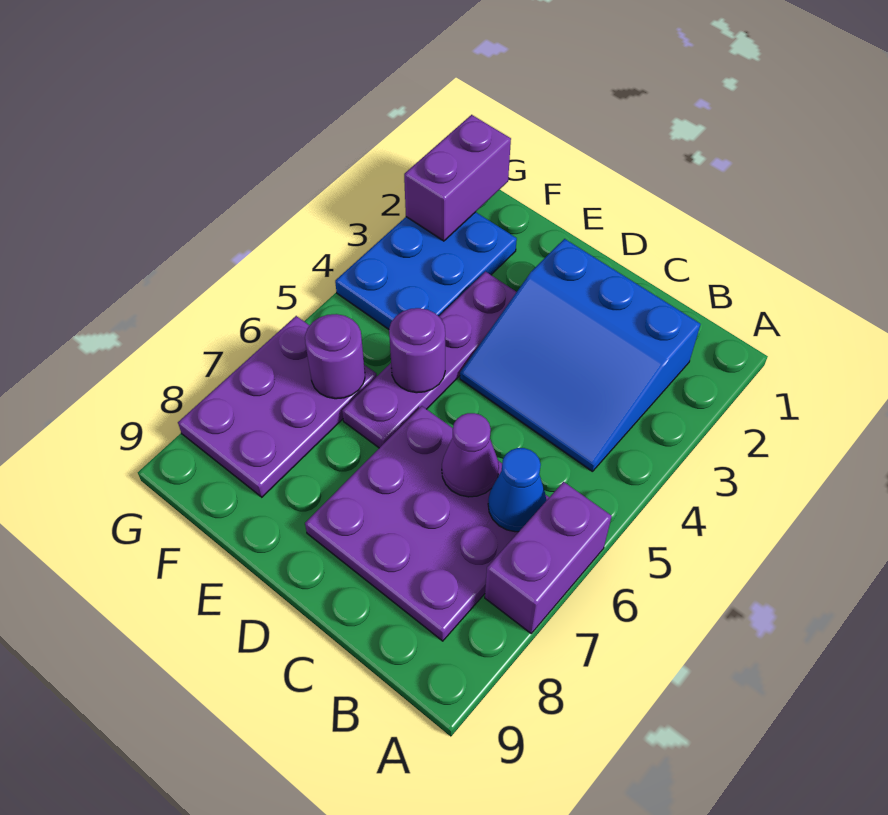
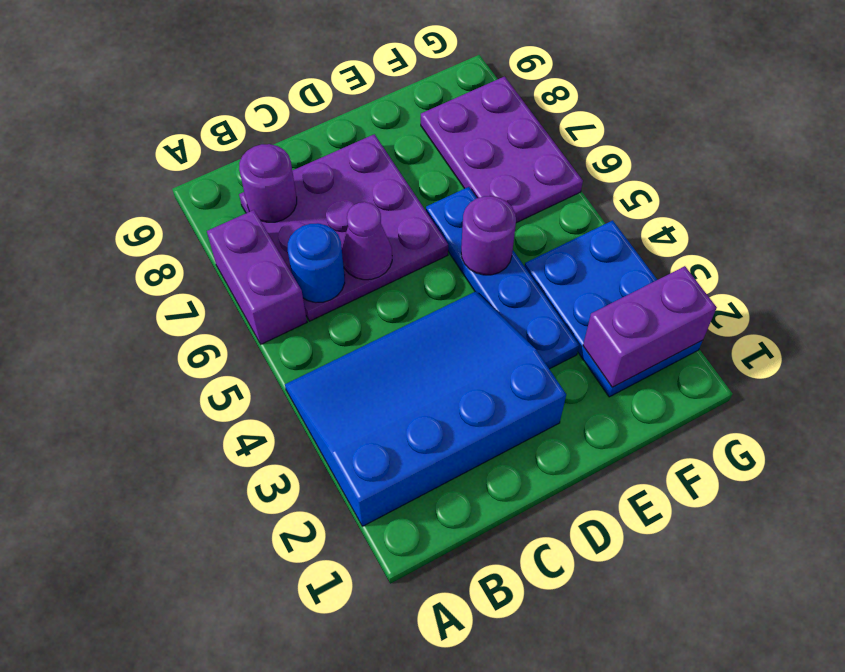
blue 3x3 slope [460,239,700,472] -> blue 3x4 slope [285,291,566,526]
blue 1x1 cone [488,448,546,532] -> blue 1x1 round brick [288,223,345,303]
purple 1x4 plate [342,272,516,448] -> blue 1x4 plate [426,187,579,369]
purple 1x1 round brick [305,314,365,399] -> purple 1x1 round brick moved to [239,144,297,222]
purple 1x2 brick [404,115,511,241] -> purple 1x2 brick turned to [583,266,717,387]

